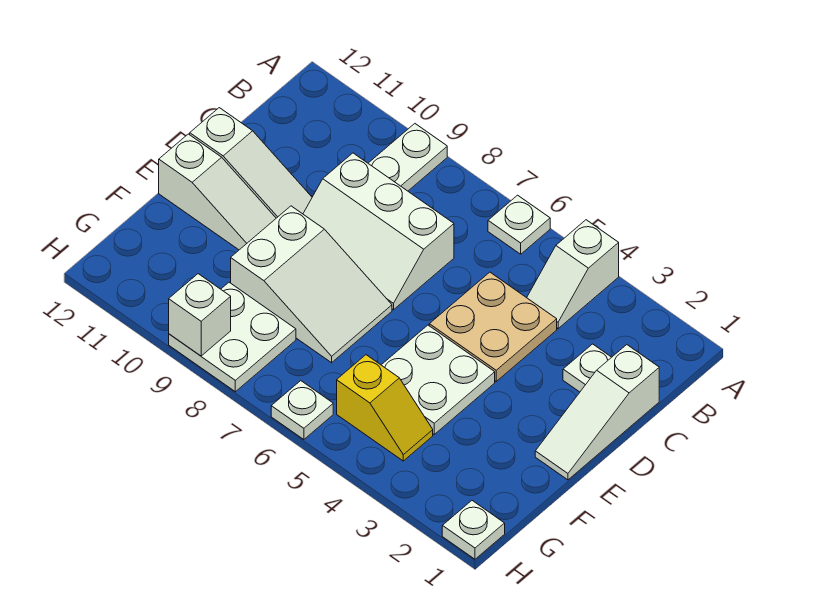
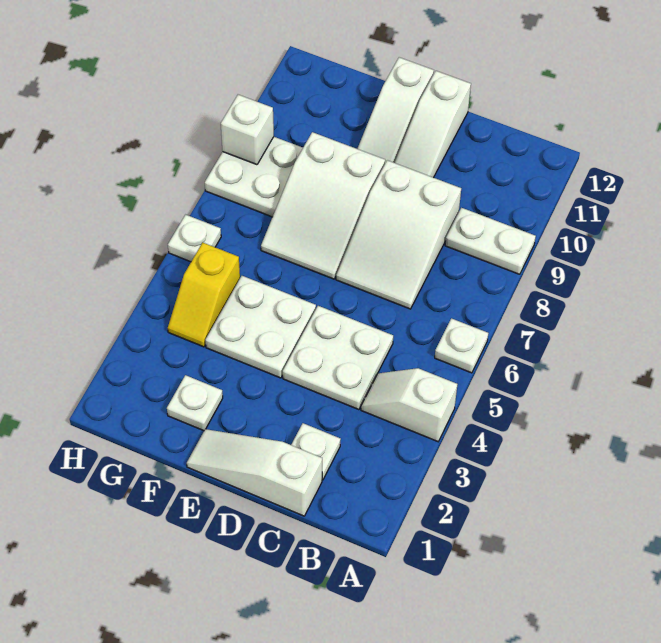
tan 2x2 plate [429,272,557,381] -> white 2x2 plate [283,306,393,410]
white 2x3 slope [303,153,454,310] -> white 2x3 slope turned to [336,160,461,309]
white 1x1 plate [442,501,505,559] -> white 1x1 plate moved to [167,375,223,431]

